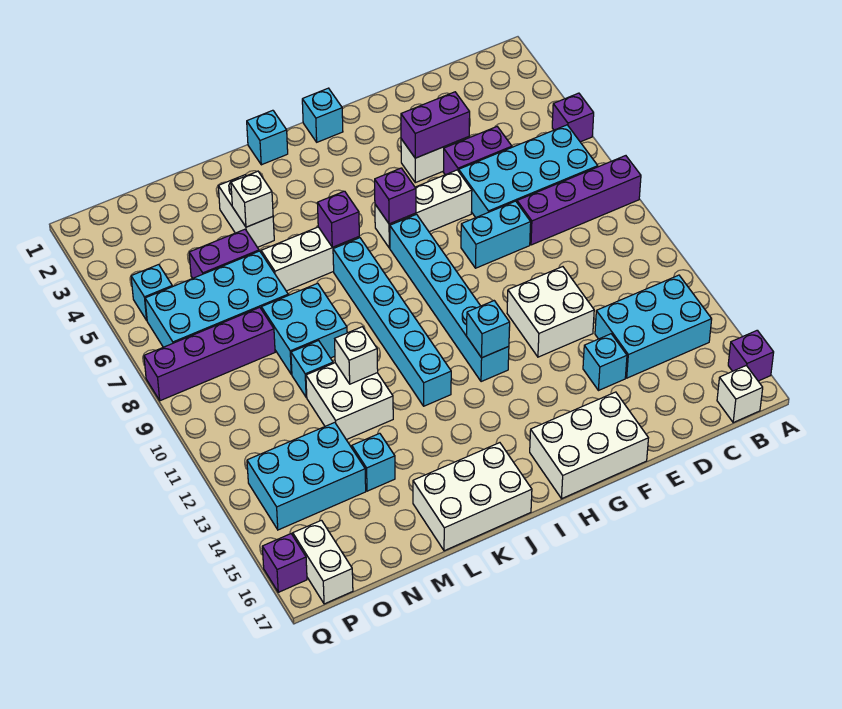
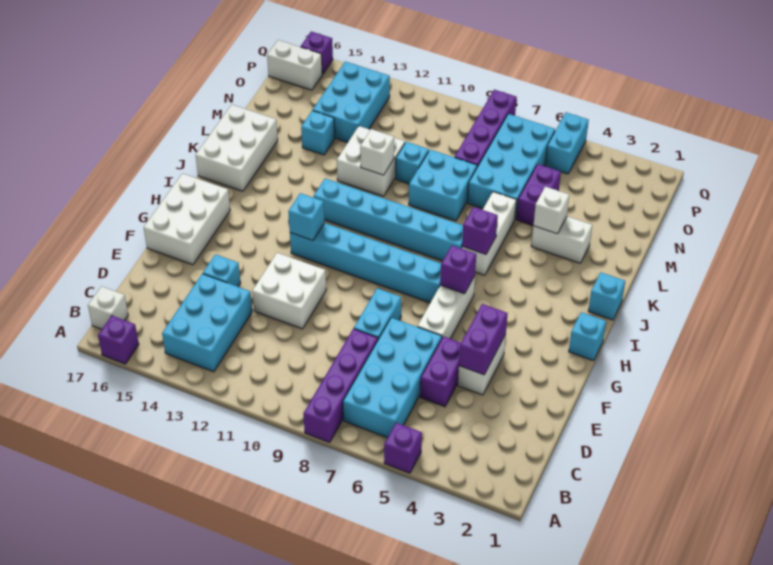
cyan 1x1 brick [131,265,172,320] -> cyan 1x2 brick [545,112,589,174]

